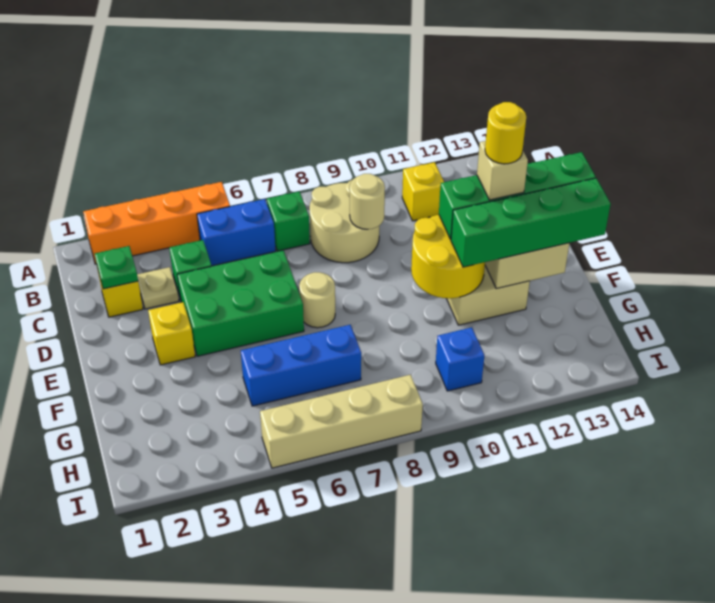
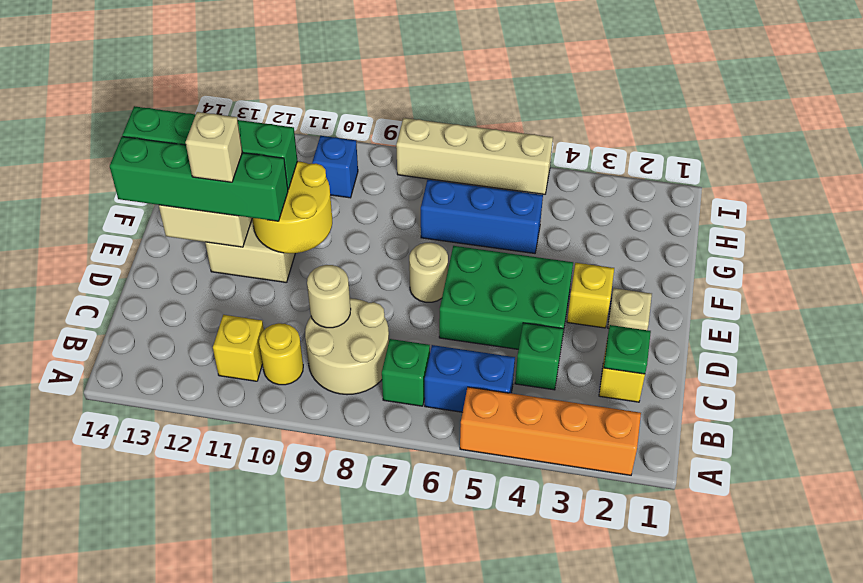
tan 1x1 plate [137,267,179,309] -> tan 1x1 plate moved to [608,288,652,330]
yellow 1x1 round brick [485,102,526,164] -> yellow 1x1 round brick moved to [259,323,303,385]

